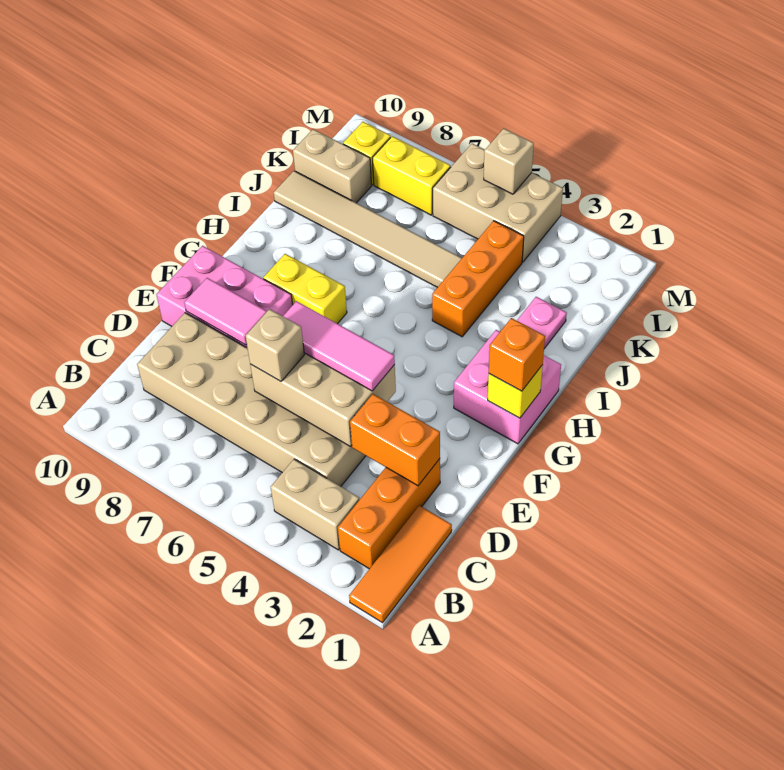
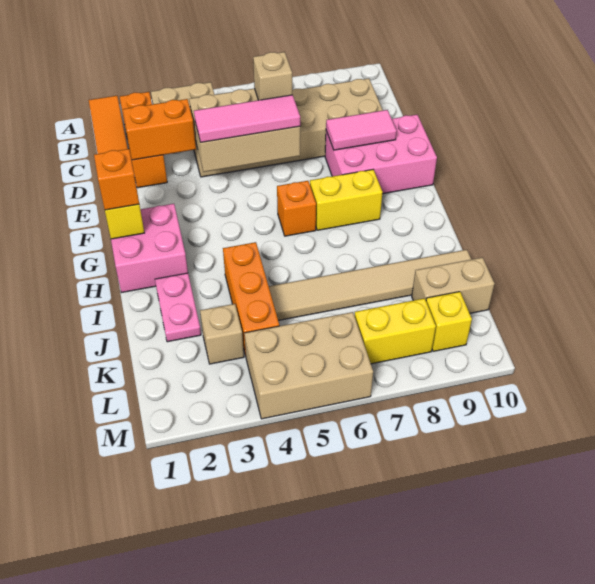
none -> orange 1x1 brick [277,181,316,236]
tan 1x1 brick [484,129,534,194] -> tan 1x1 brick moved to [200,304,244,364]

